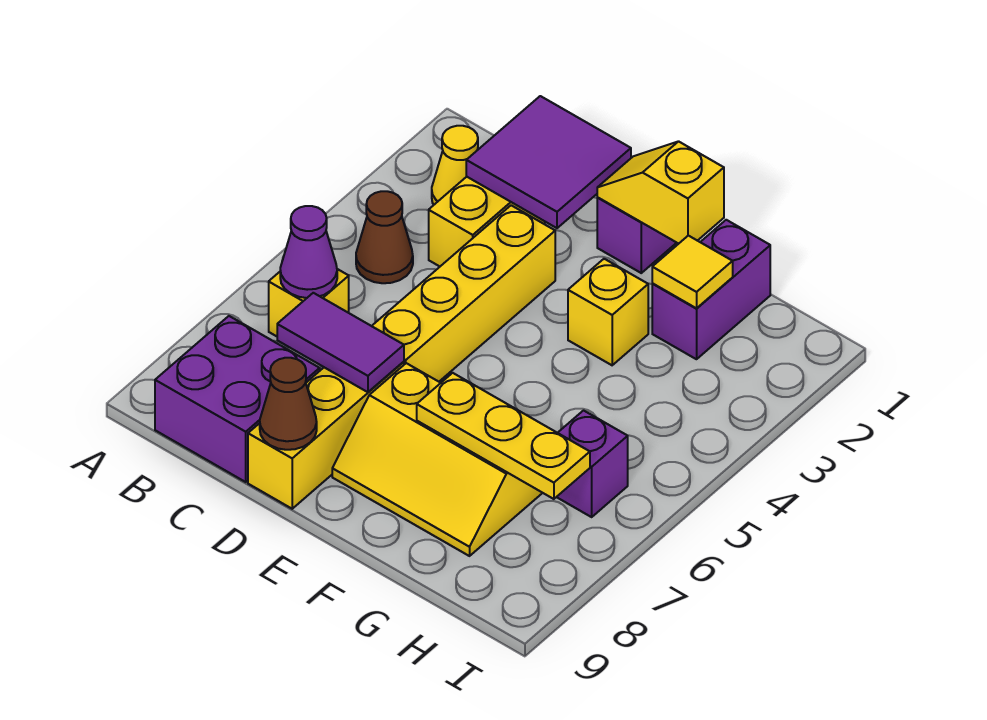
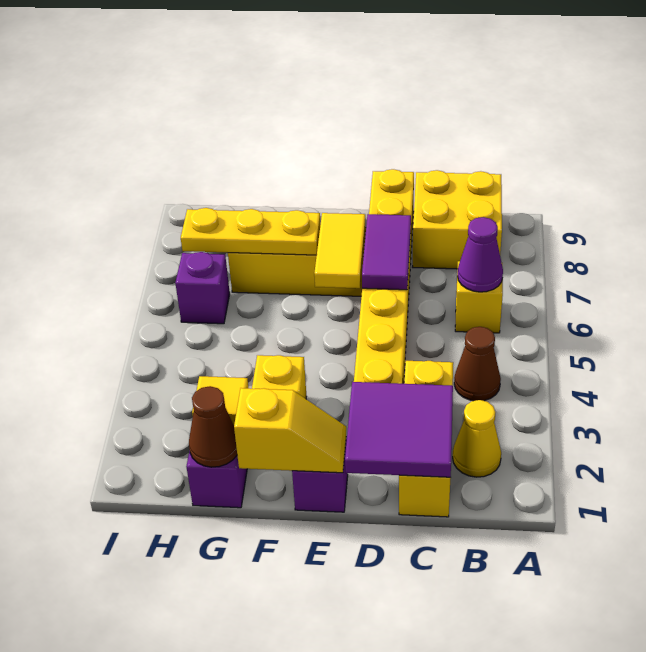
purple 2x2 brick [155,316,320,482] -> yellow 2x2 brick [413,170,502,269]
purple 1x2 tile [277,293,404,392] -> purple 1x2 tile turned to [362,214,411,290]
brown 1x1 cone [260,358,317,450] -> brown 1x1 cone moved to [189,386,237,467]
none -> yellow 1x2 tile [314,213,366,288]

